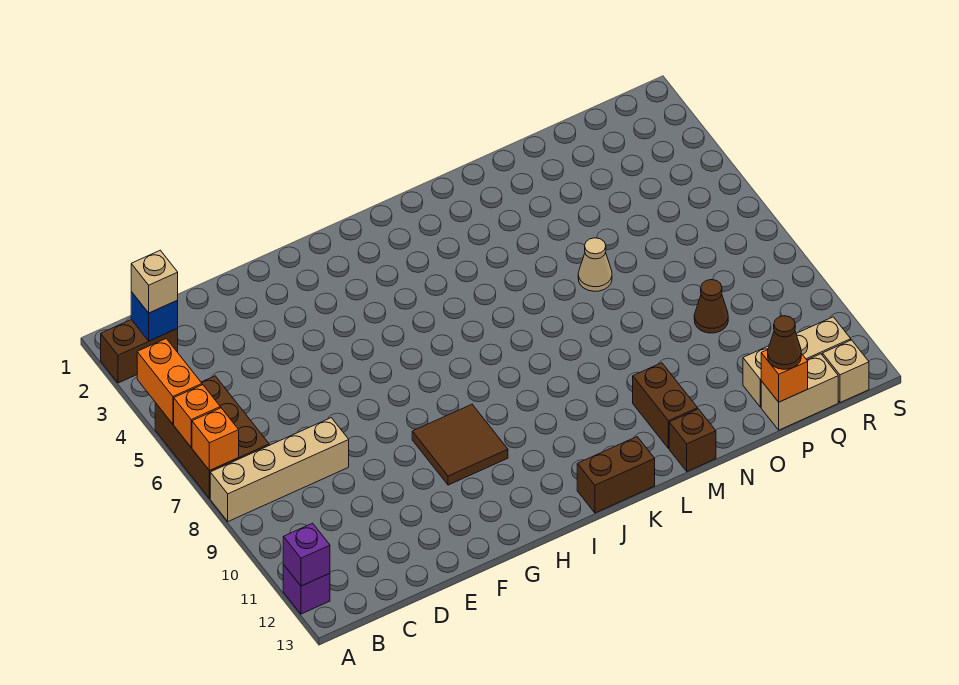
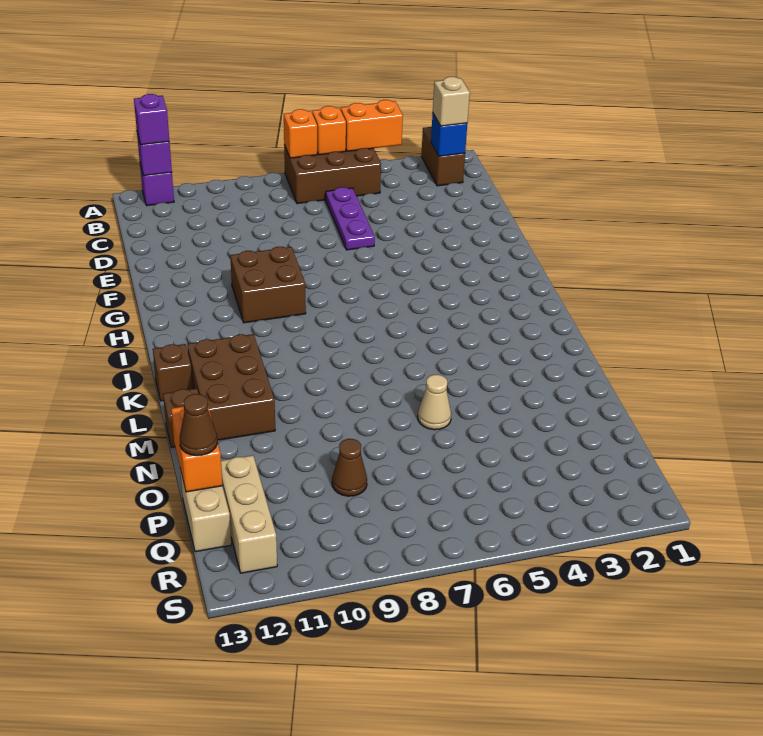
tan 1x4 brick [210,418,349,521] -> none
none -> purple 1x1 brick [134,94,169,145]
none -> purple 1x3 plate [326,187,375,250]
brown 2x2 tile [412,404,508,485] -> brown 2x2 brick [230,247,306,323]
brown 1x2 brick [577,437,655,513] -> brown 1x1 brick [153,344,193,401]
brown 1x2 brick [633,363,698,449] -> brown 2x3 brick [187,334,275,440]
orange 1x1 brick [761,350,808,402] -> orange 1x2 brick [171,406,222,492]
tan 1x1 brick [822,340,869,403] -> none

